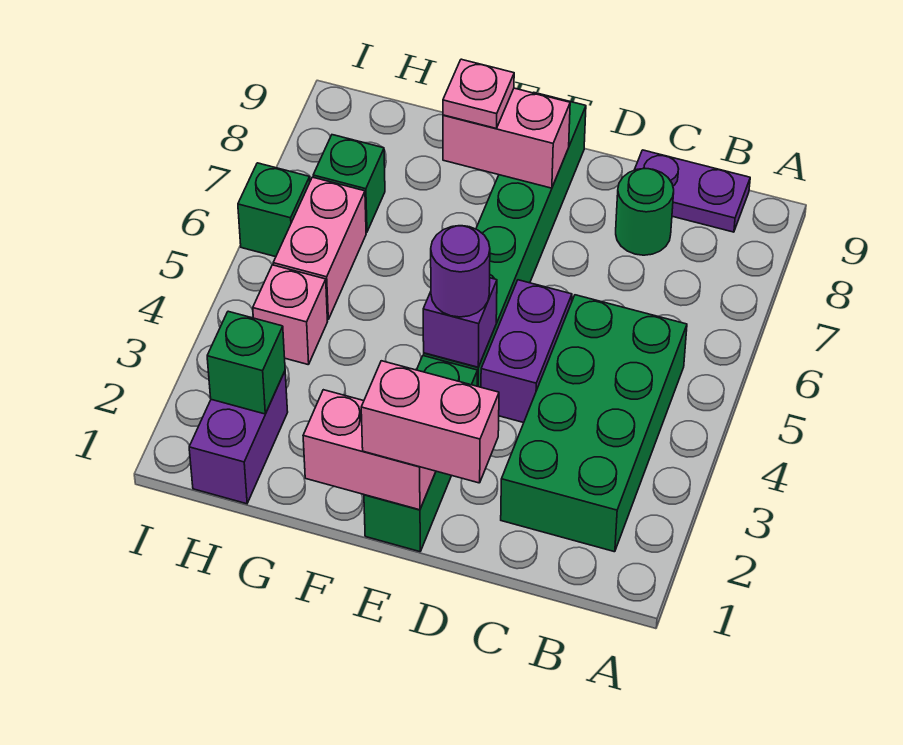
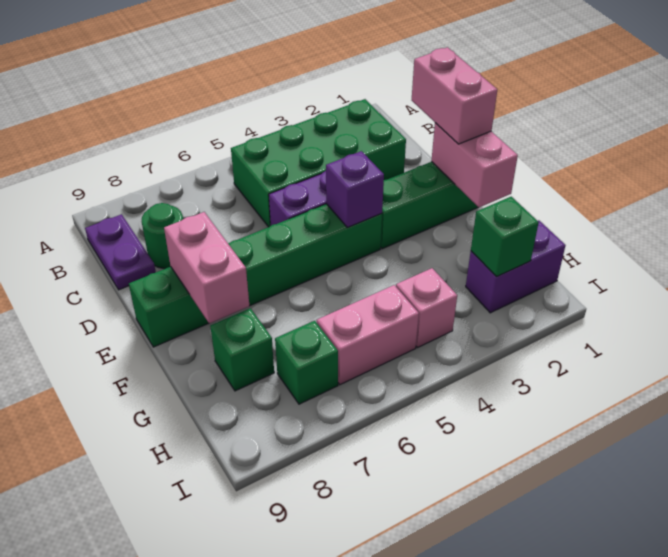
purple 1x1 round brick [431,226,490,317] -> none
pink 1x1 plate [443,59,514,128] -> none
green 1x1 brick [238,163,310,257] -> green 1x1 brick moved to [210,308,274,391]

